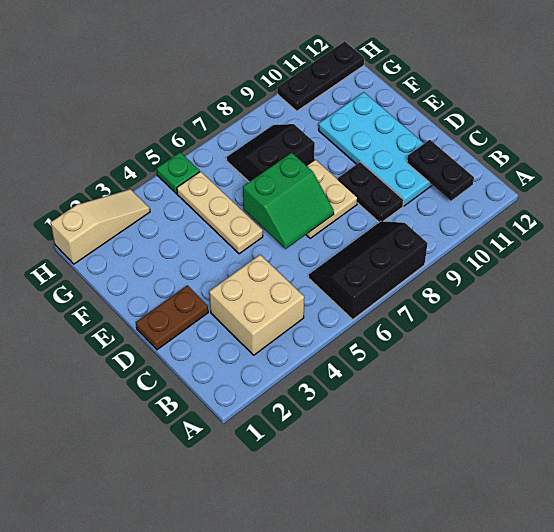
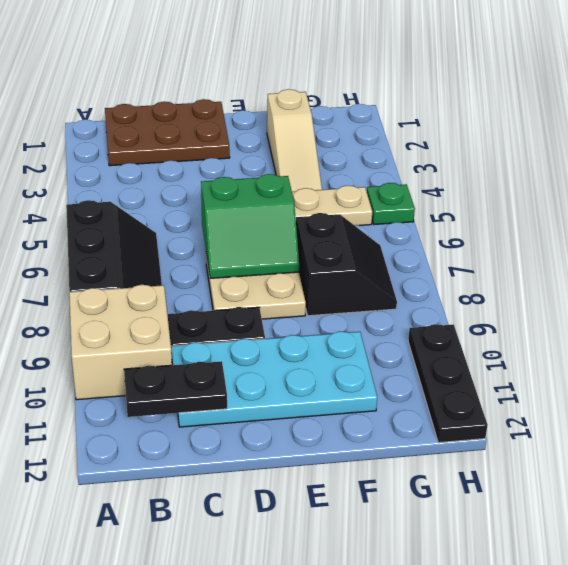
tan 2x2 brick [209,255,304,355] -> tan 2x2 brick moved to [69,285,172,400]
brown 1x2 plate [136,285,208,350] -> brown 2x3 plate [105,99,230,166]
green 2x2 slope [243,153,334,249] -> green 2x2 slope turned to [201,174,299,278]
tan 1x3 slope [51,189,150,264] -> tan 1x3 slope moved to [267,89,322,192]

